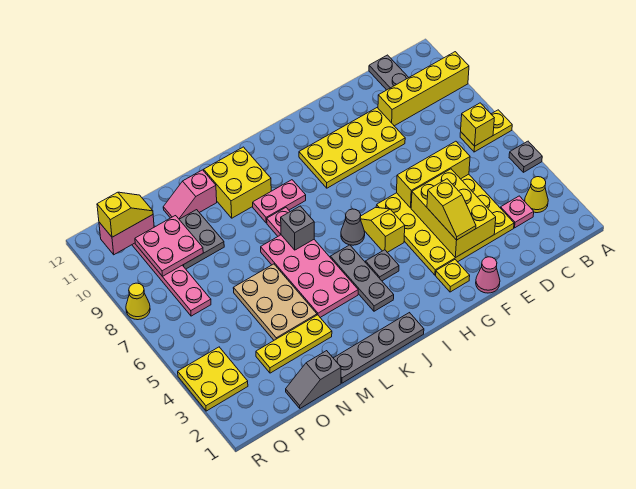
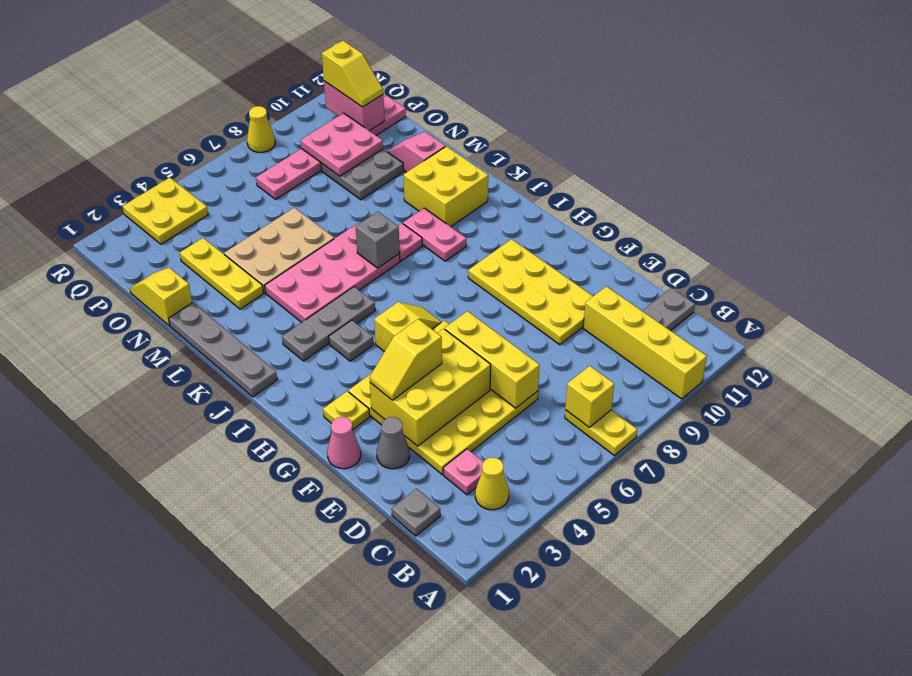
grey 1x1 plate [509,141,542,172] -> grey 1x1 plate moved to [392,489,440,536]
grey 1x1 cone [341,209,365,245] -> grey 1x1 cone moved to [377,417,410,469]
grey 1x2 slope [286,351,341,408] -> yellow 1x2 slope [130,268,192,326]

